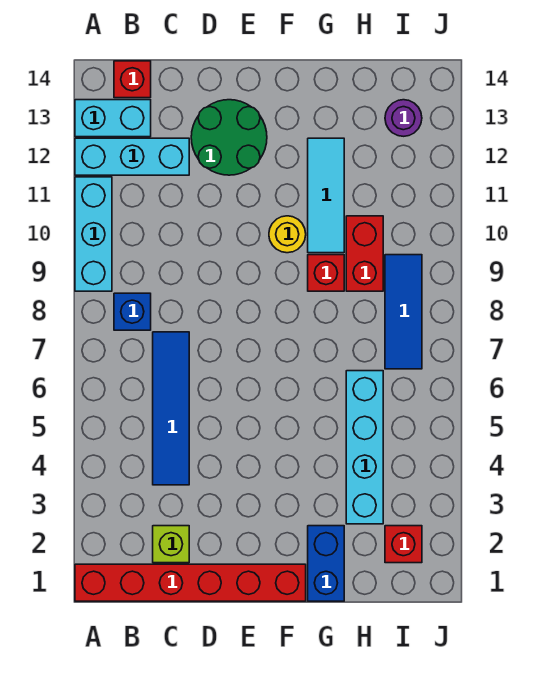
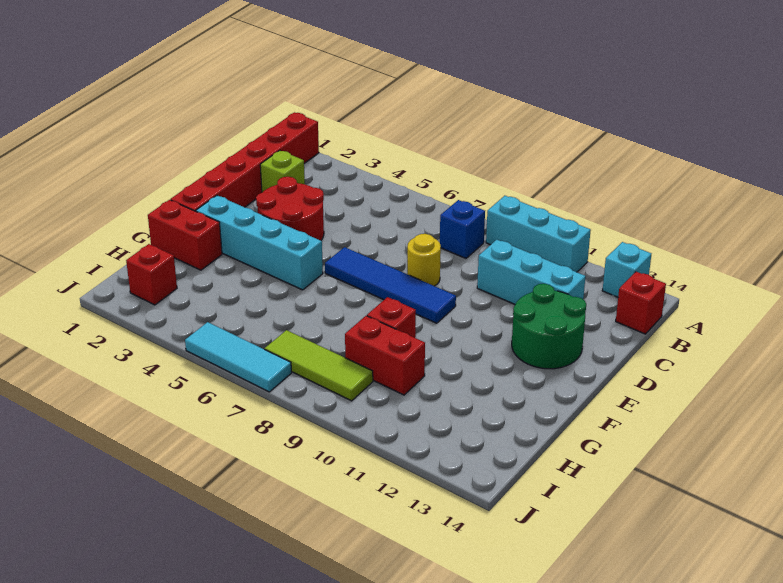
cyan 1x3 brick [75,138,189,175] -> cyan 1x3 brick turned to [477,240,585,304]
cyan 1x2 brick [75,100,151,137] -> cyan 1x1 brick [602,242,651,297]
blue 1x4 tile [153,332,189,485] -> blue 1x4 tile moved to [325,247,456,323]
none -> red 2x2 round brick [256,177,324,240]
yellow 1x1 round brick [269,216,306,253] -> yellow 1x1 round brick moved to [407,234,441,286]
blue 1x2 brick [308,526,344,601] -> red 1x2 brick [148,200,222,270]
cyan 1x3 tile [308,138,344,253] -> cyan 1x3 tile moved to [185,322,292,392]
cyan 1x4 brick [346,371,383,524] -> cyan 1x4 brick moved to [196,195,323,290]
blue 1x3 tile [385,255,422,369] -> lime 1x3 tile [265,330,373,401]
purple 1x1 round brick [385,100,422,136] -> none

